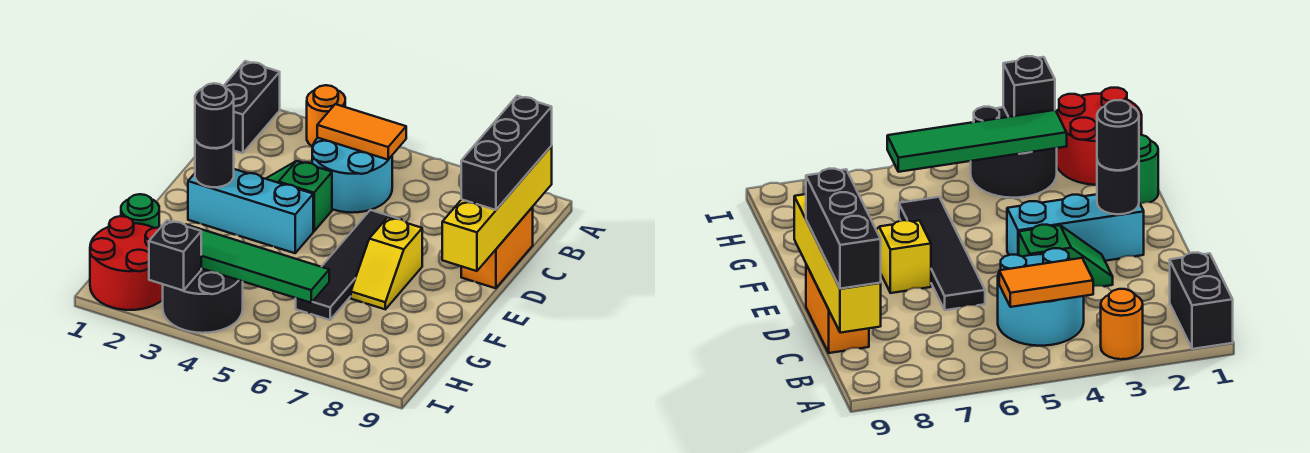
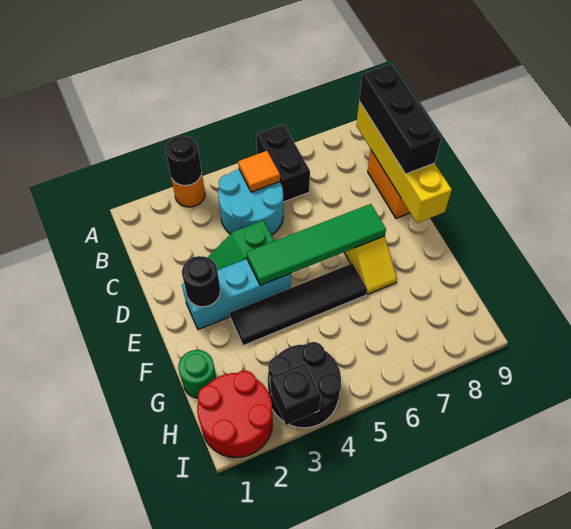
black 1x2 brick [224,61,280,153] -> black 1x2 brick moved to [256,124,310,202]
orange 1x2 tile [317,104,406,160] -> orange 1x1 tile [238,151,280,192]
black 1x4 tile [296,210,398,320] -> black 1x4 tile turned to [230,263,367,346]
black 1x1 round brick [195,83,234,148] -> black 1x1 round brick moved to [165,136,202,186]
green 1x4 tile [186,225,329,303] -> green 1x4 tile moved to [246,204,386,285]

